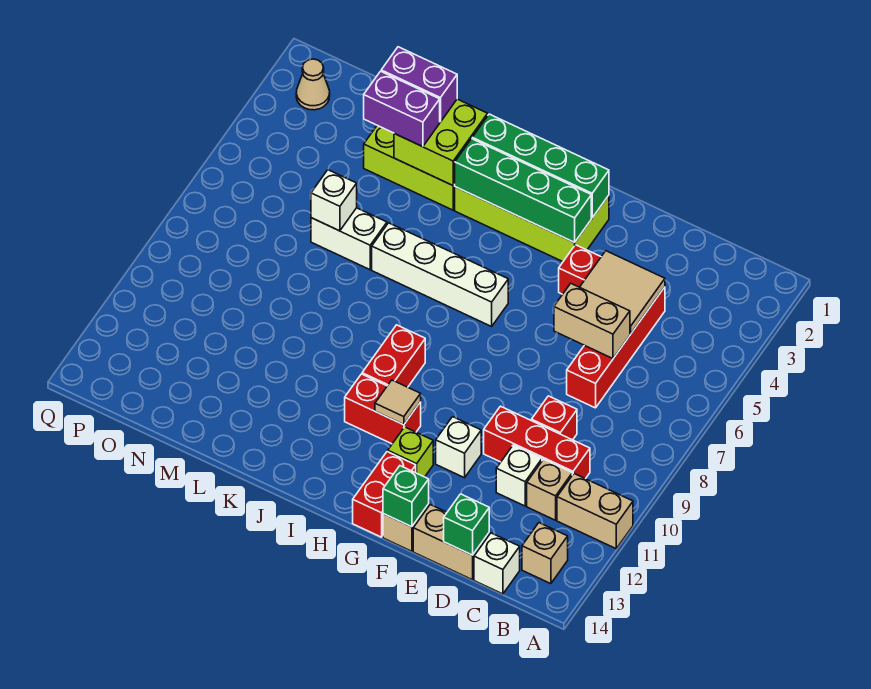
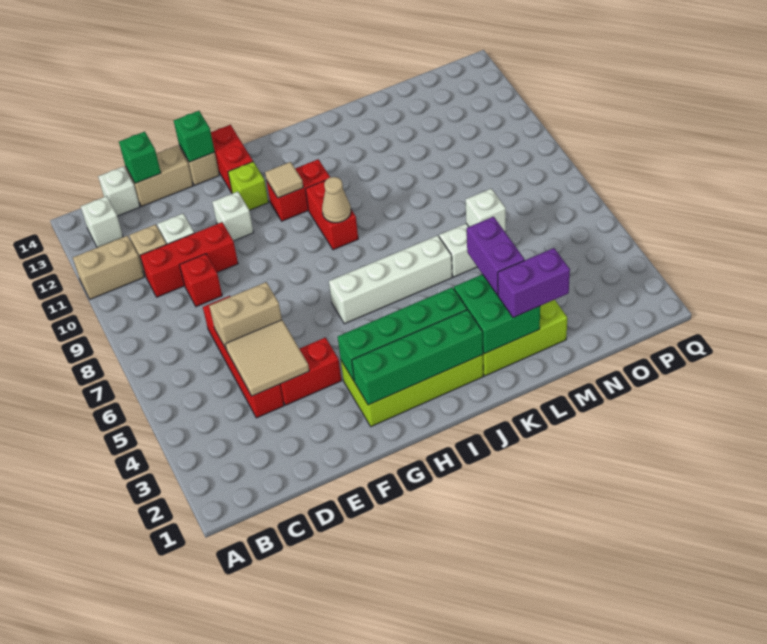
tan 1x1 brick [522,523,568,584] -> white 1x1 brick [81,196,123,248]
lime 2x2 brick [394,99,488,185] -> green 2x2 brick [454,274,540,354]
purple 1x2 brick [364,71,440,147] -> purple 1x2 brick turned to [467,217,525,295]
tan 1x1 cone [296,59,330,110] -> tan 1x1 cone moved to [322,177,351,223]

